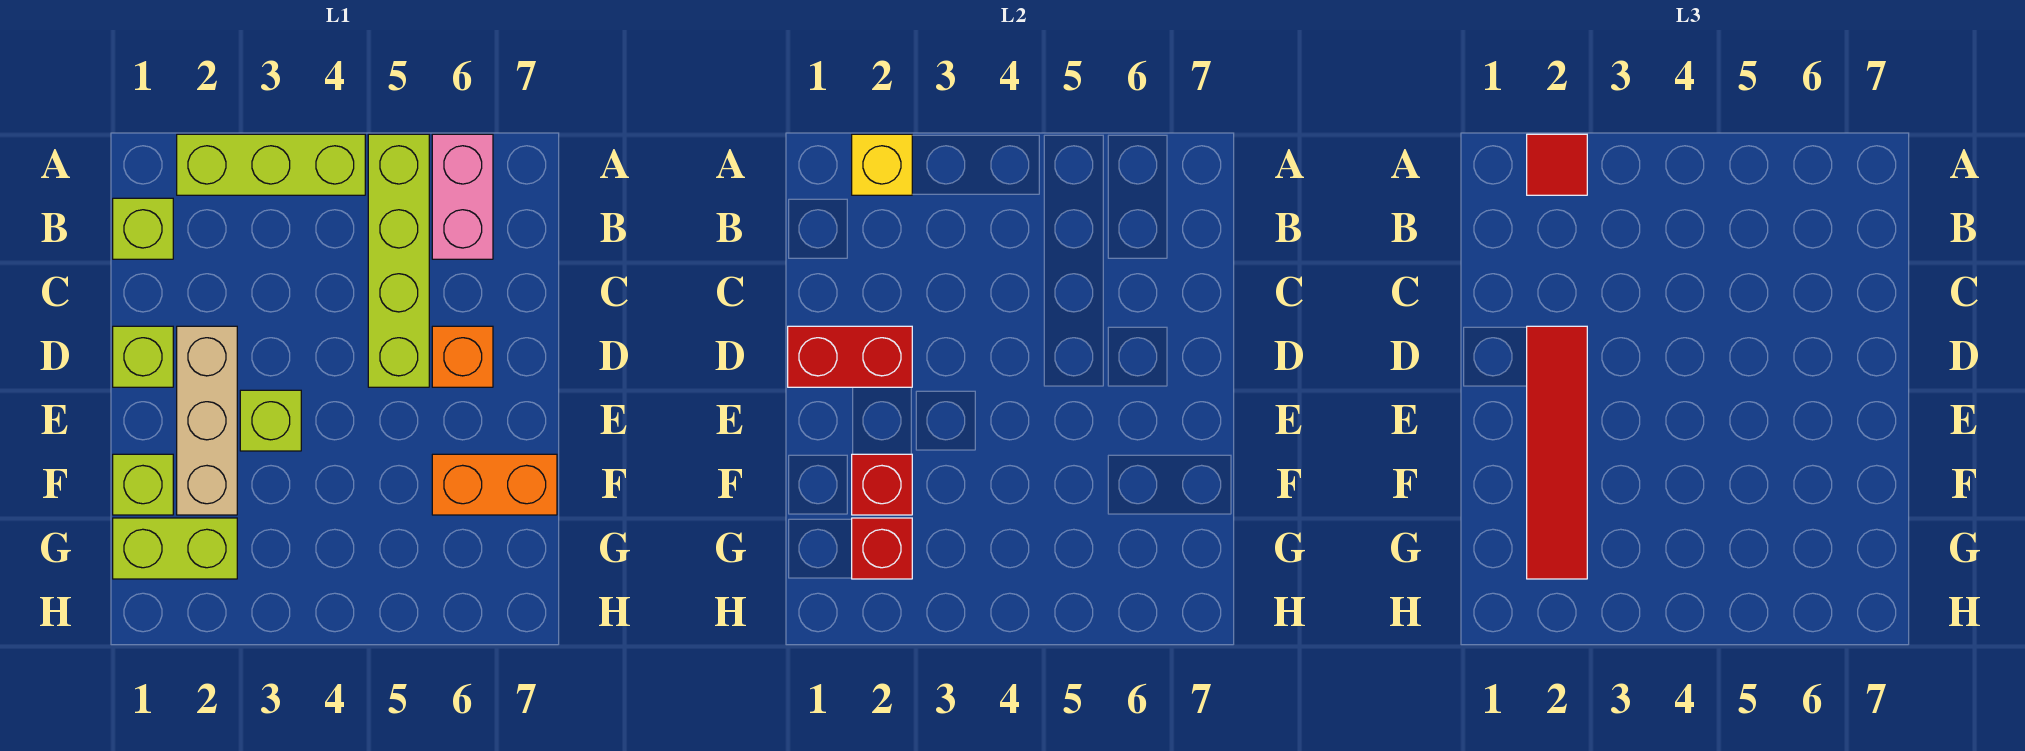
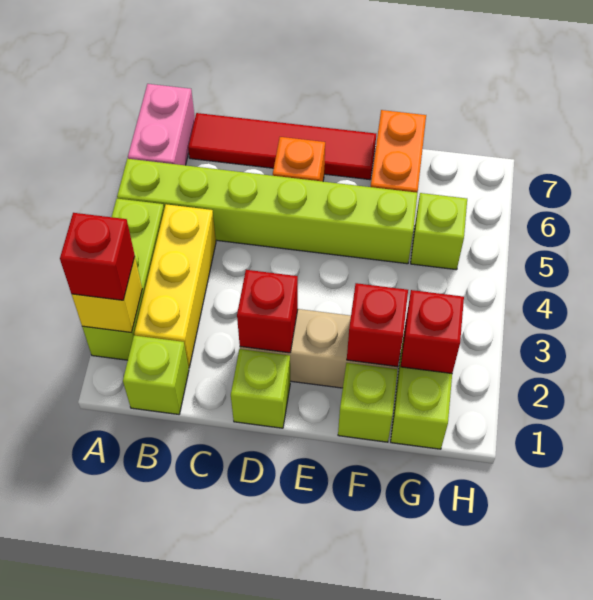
red 1x1 tile [1527,134,1587,195] -> red 1x1 brick [60,213,135,300]
lime 1x4 brick [368,134,429,387] -> lime 1x6 brick [117,159,418,264]
pink 1x2 brick [432,134,493,259] -> pink 1x2 brick turned to [128,84,195,165]
none -> yellow 1x3 brick [134,204,216,368]
red 1x2 brick [788,326,912,387] -> red 1x1 brick [237,270,298,353]
red 1x4 tile [1527,326,1587,579] -> red 1x4 tile moved to [188,113,376,180]
lime 1x1 brick [240,390,301,451] -> lime 1x1 brick moved to [411,193,467,270]

